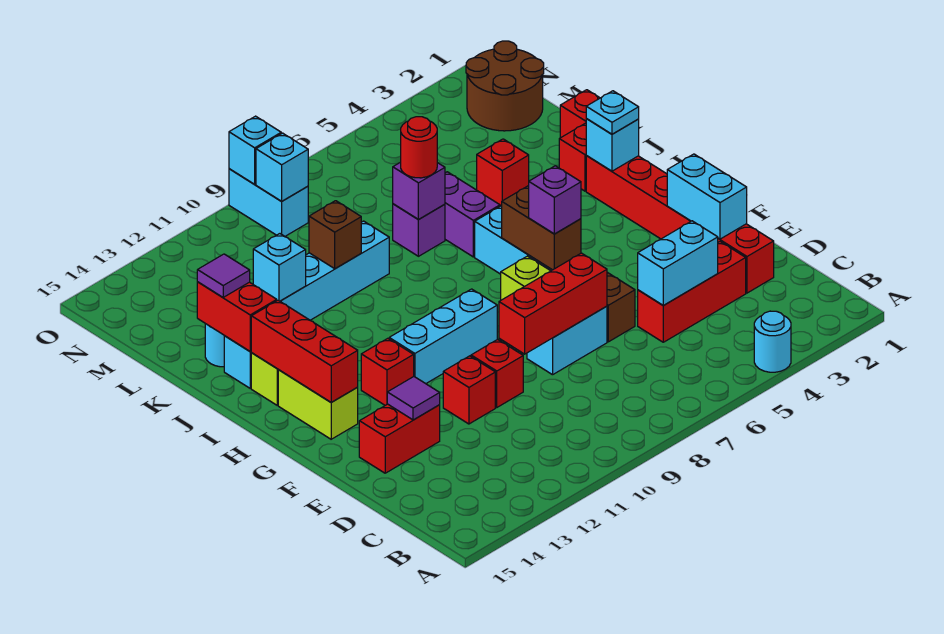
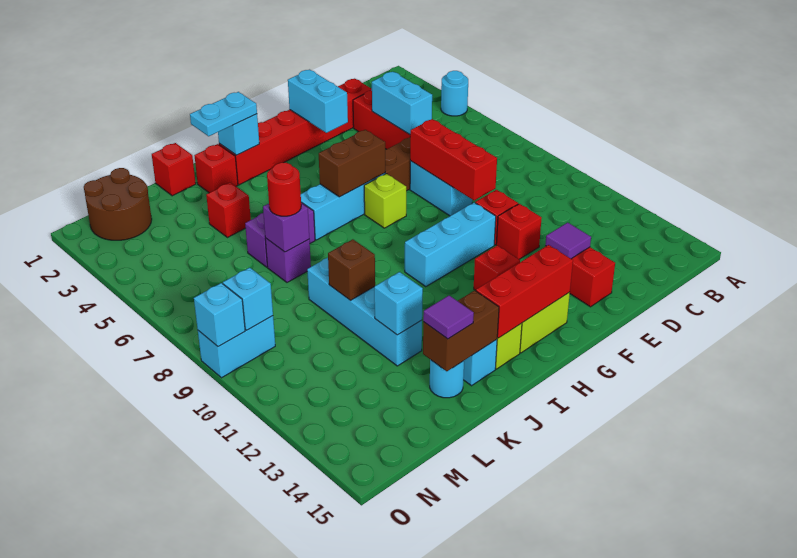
cyan 1x2 brick [667,154,747,239] -> cyan 1x2 brick turned to [288,70,348,133]
purple 1x1 brick [529,166,581,234] -> none
cyan 1x3 brick [389,289,497,384] -> cyan 1x3 brick turned to [405,203,496,287]
cyan 1x1 plate [586,91,639,134] -> cyan 1x2 plate [190,92,257,136]
red 1x2 brick [197,282,277,351] -> brown 1x2 brick [423,290,499,371]

